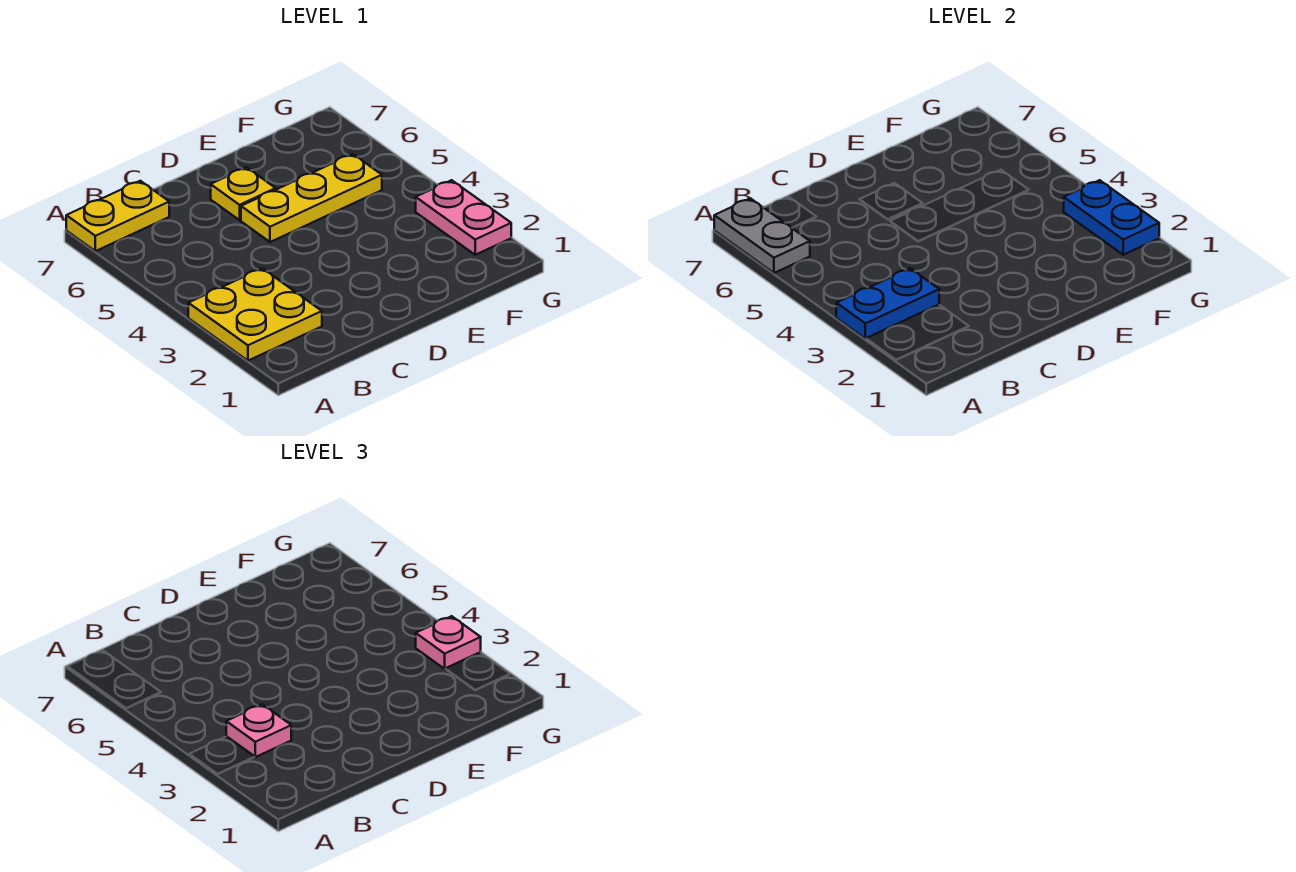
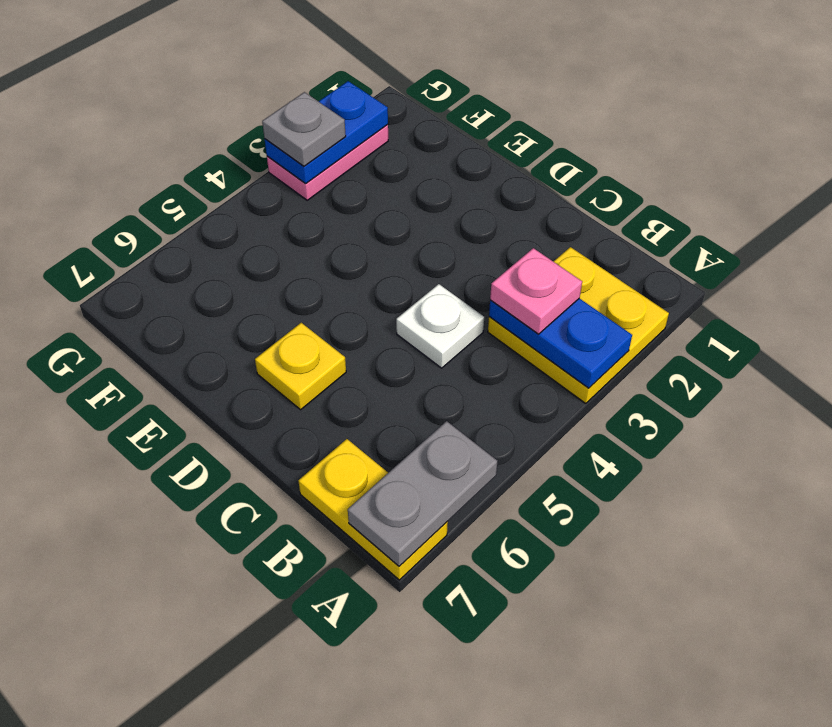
none -> white 1x1 plate [396,284,484,368]
yellow 1x3 plate [241,154,382,242] -> none
pink 1x1 plate [416,616,481,669] -> grey 1x1 plate [262,92,346,166]

